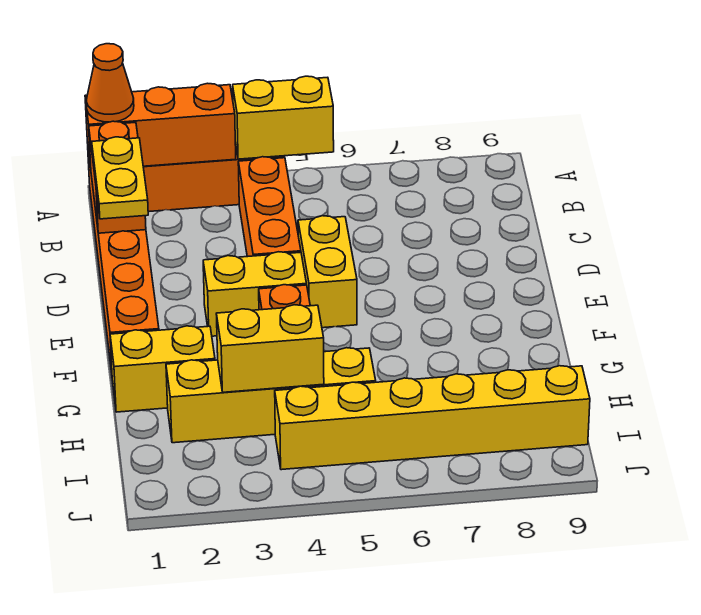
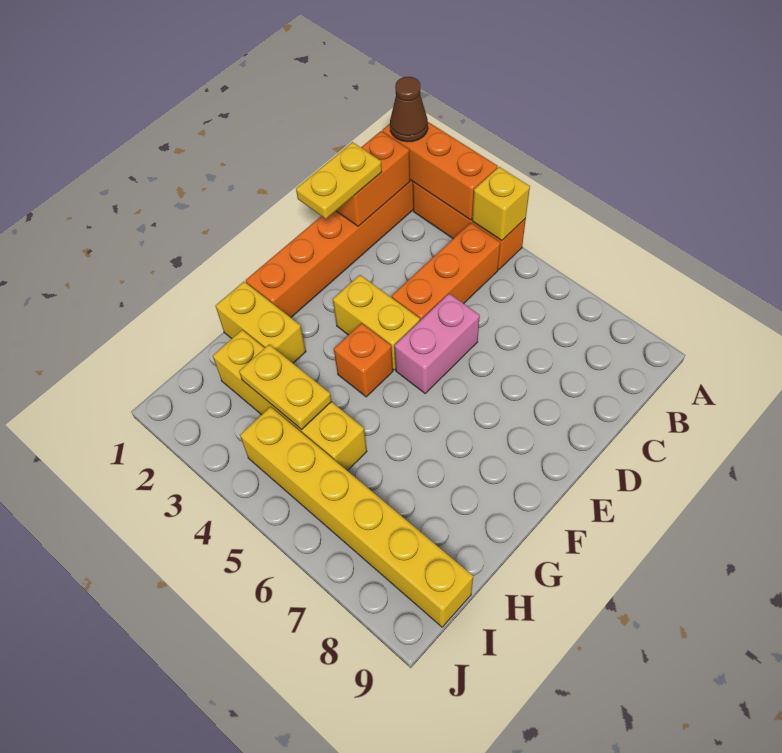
orange 1x1 cone [86,44,134,122] -> brown 1x1 cone [390,77,428,142]
yellow 1x2 brick [233,76,334,159] -> yellow 1x1 brick [472,167,530,241]
yellow 1x2 brick [298,216,357,328] -> pink 1x2 brick [394,294,480,393]
yellow 1x2 brick [216,305,324,392] -> yellow 1x2 plate [239,345,332,430]

